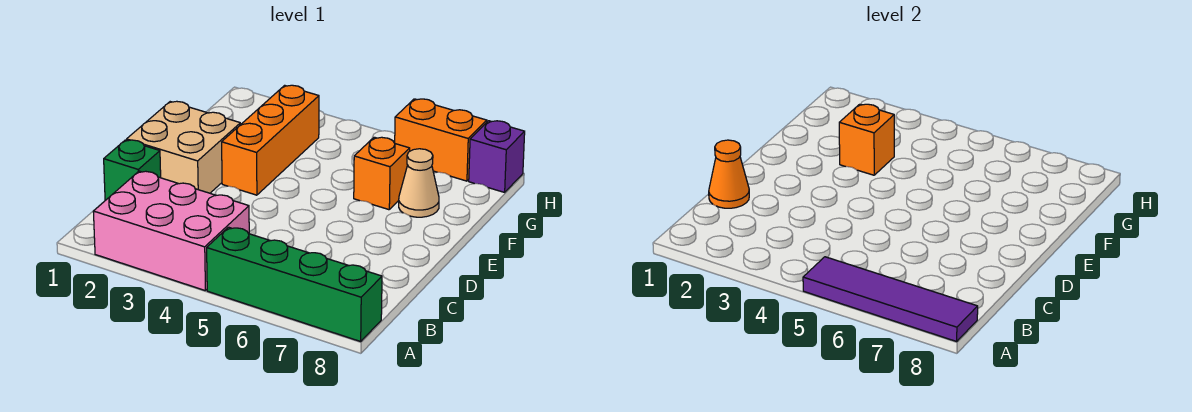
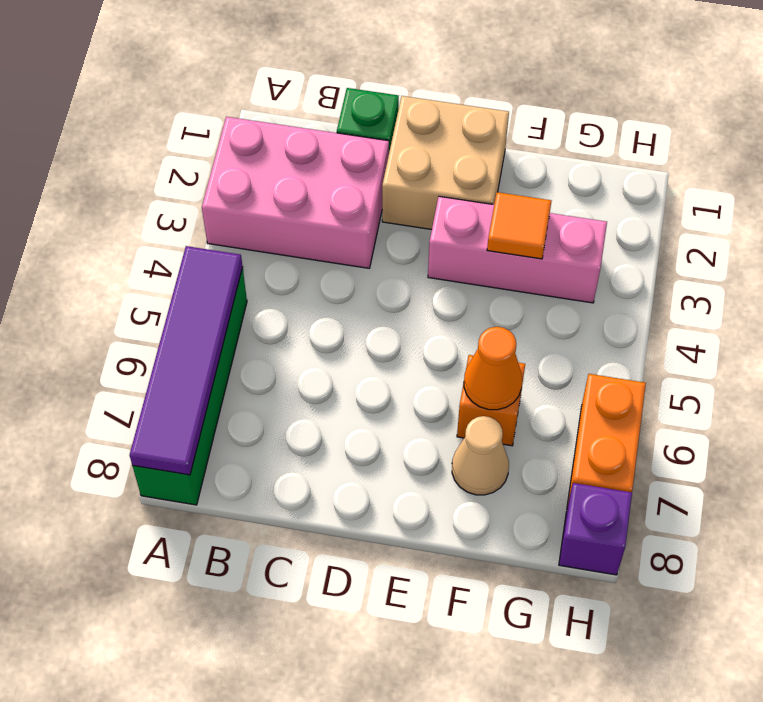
pink 2x3 brick [93,171,249,291] -> pink 2x3 brick turned to [202,117,389,268]
orange 1x1 cone [709,140,749,208] -> orange 1x1 cone moved to [464,327,522,410]
orange 1x3 brick [222,85,319,195] -> pink 1x3 brick [428,196,607,303]
orange 1x1 brick [839,104,894,175] -> orange 1x1 tile [487,192,551,259]

